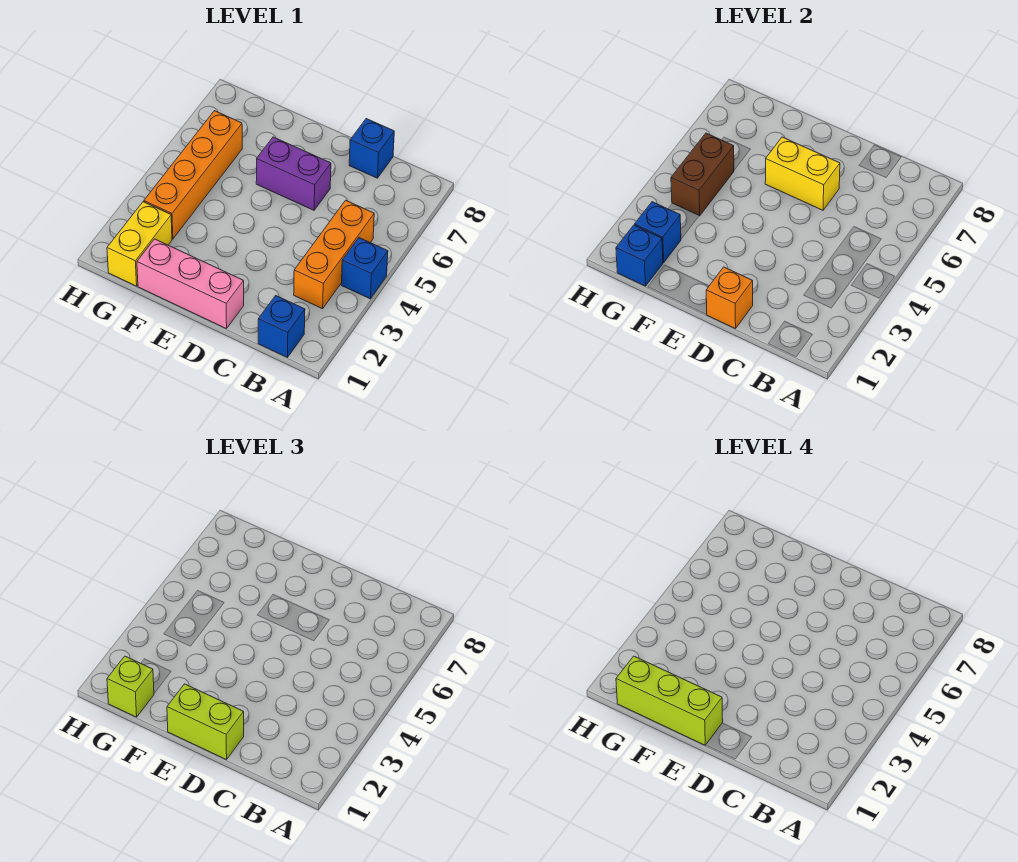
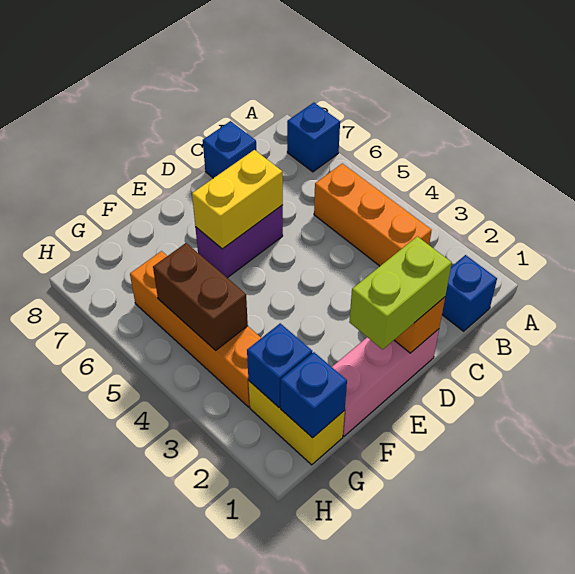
blue 1x1 brick [341,238,388,299] -> blue 1x1 brick moved to [287,103,340,172]
lime 1x3 brick [616,656,723,745] -> none
lime 1x1 brick [107,656,154,717] -> none

